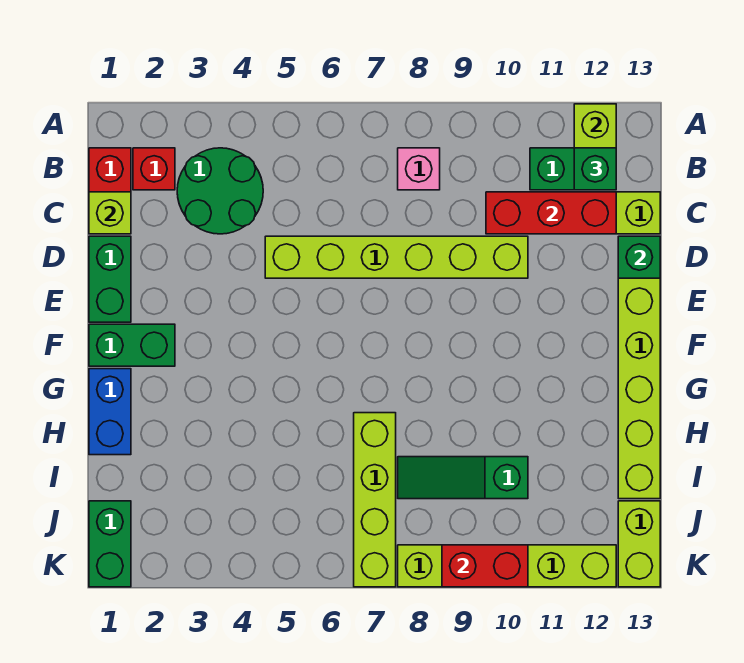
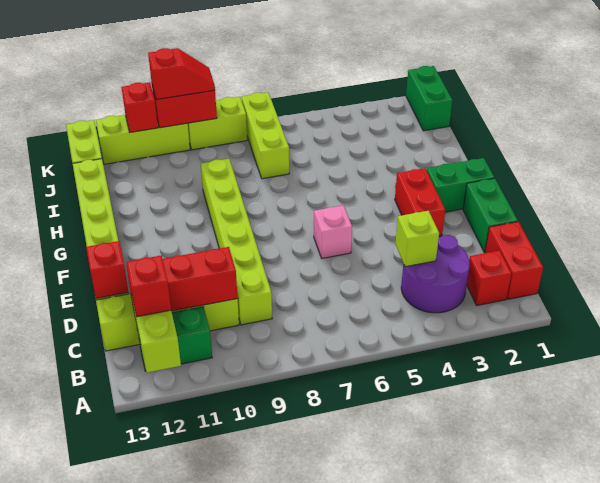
green 2x2 round brick [177,148,263,234] -> purple 2x2 round brick [401,235,470,313]
pink 1x1 brick [398,148,440,190] -> pink 1x1 brick moved to [314,205,352,258]
green 1x1 brick [574,148,616,190] -> red 1x1 brick [127,255,171,317]
lime 1x1 brick [89,192,131,234] -> lime 1x1 brick moved to [395,211,439,267]
lime 1x6 brick [265,236,528,278] -> lime 1x6 brick turned to [201,159,272,325]
green 1x1 brick [618,236,660,278] -> red 1x1 brick [86,241,128,298]
none -> red 1x2 brick [395,168,445,237]
blue 1x2 brick [89,369,131,455] -> none
lime 1x4 brick [354,413,396,587] -> lime 1x3 brick [242,92,289,179]
green 1x3 slope [398,457,528,499] -> none
none -> red 1x2 slope [148,48,215,100]
none -> red 1x1 brick [122,82,158,133]

